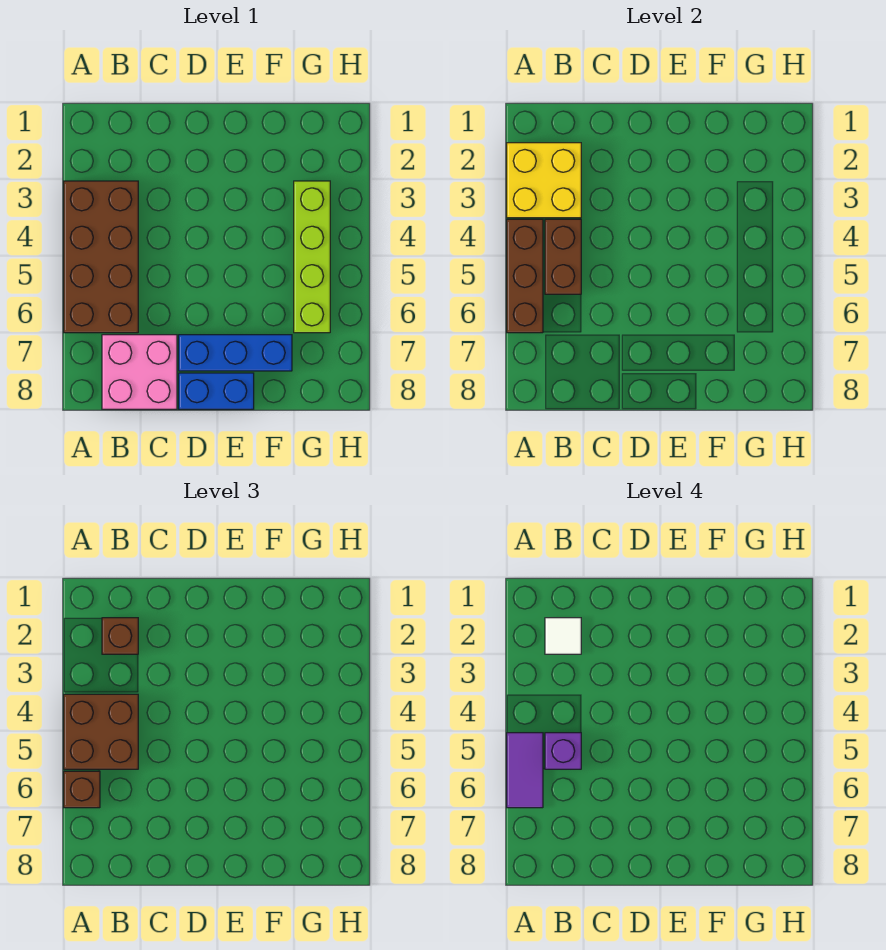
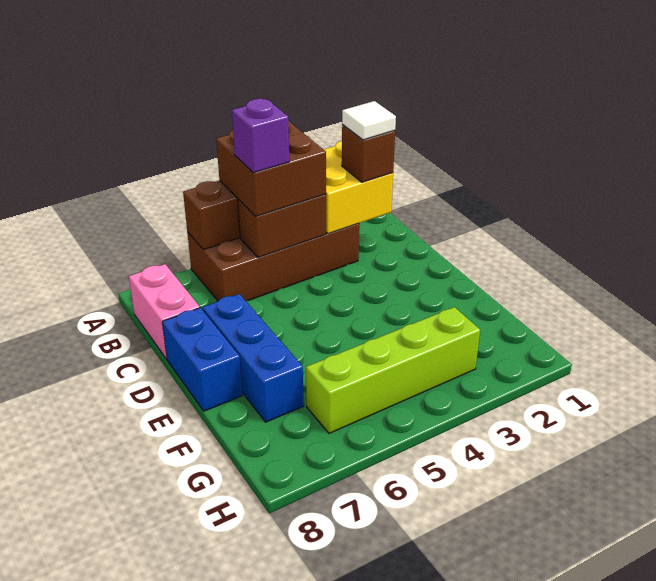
purple 1x2 tile [507,733,543,808] -> none
brown 1x1 brick [64,771,100,808] -> none
pink 2x2 brick [102,335,177,409] -> pink 1x2 brick [129,264,200,359]

